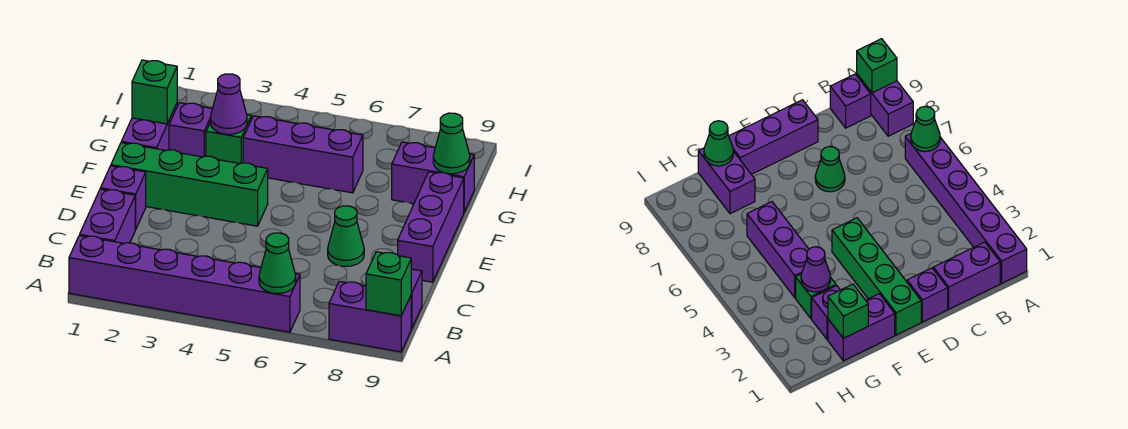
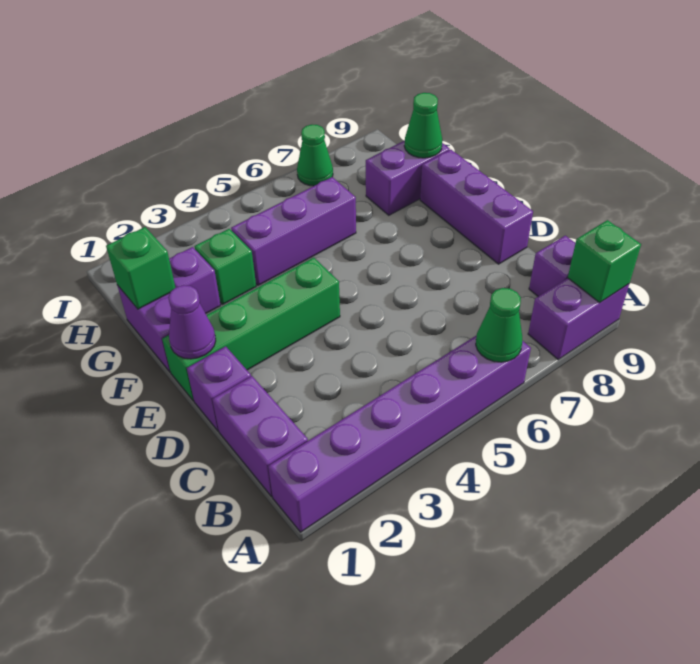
green 1x1 cone [328,206,364,266] -> green 1x1 cone moved to [297,124,333,186]
purple 1x1 cone [210,74,247,134] -> purple 1x1 cone moved to [168,285,216,359]

